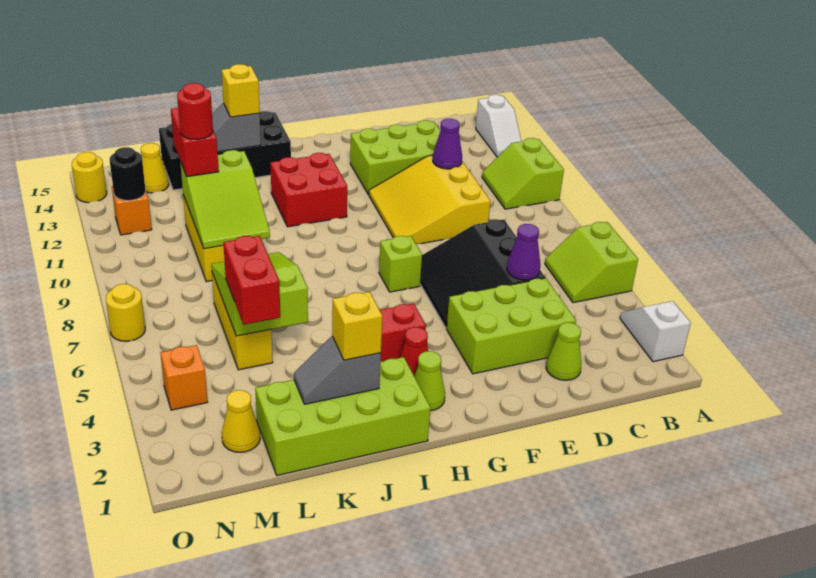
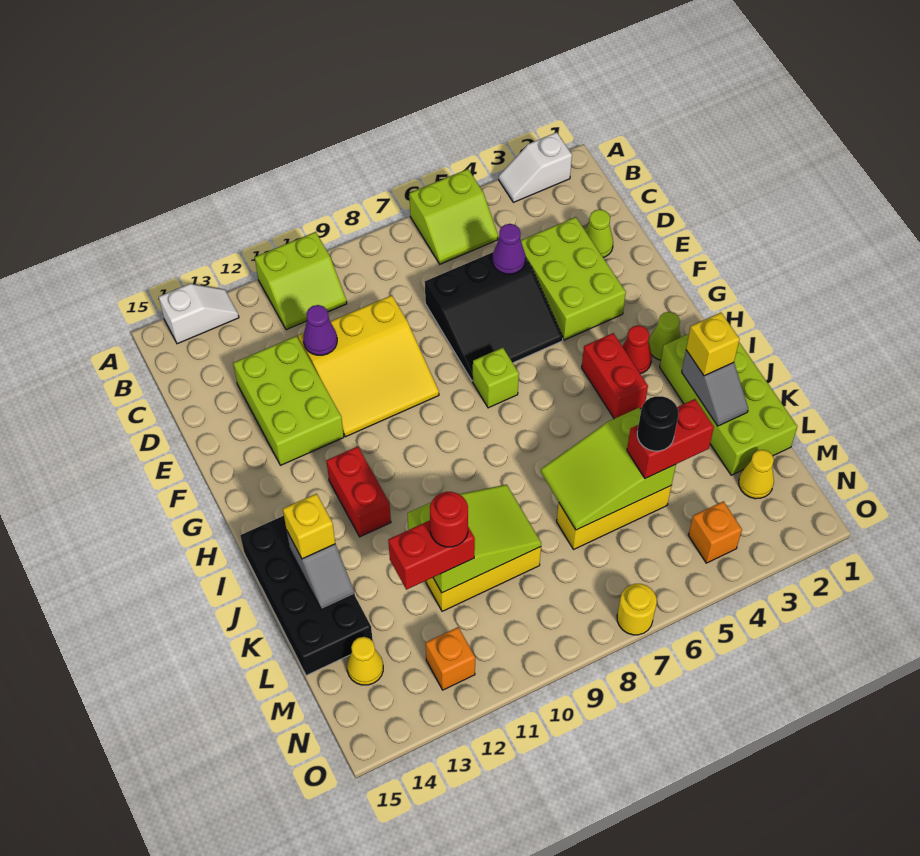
red 2x2 brick [271,153,347,227] -> red 1x2 brick [326,446,391,537]
black 1x1 round brick [110,147,146,201] -> black 1x1 round brick moved to [637,396,679,451]
yellow 1x1 round brick [72,152,107,203] -> none

